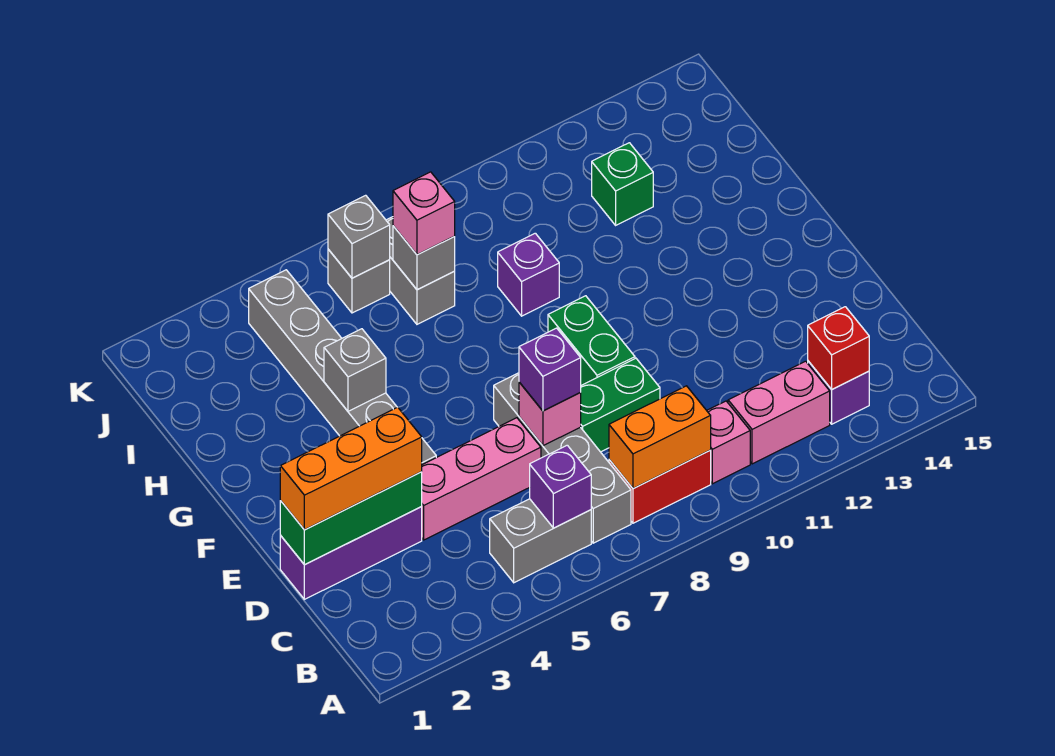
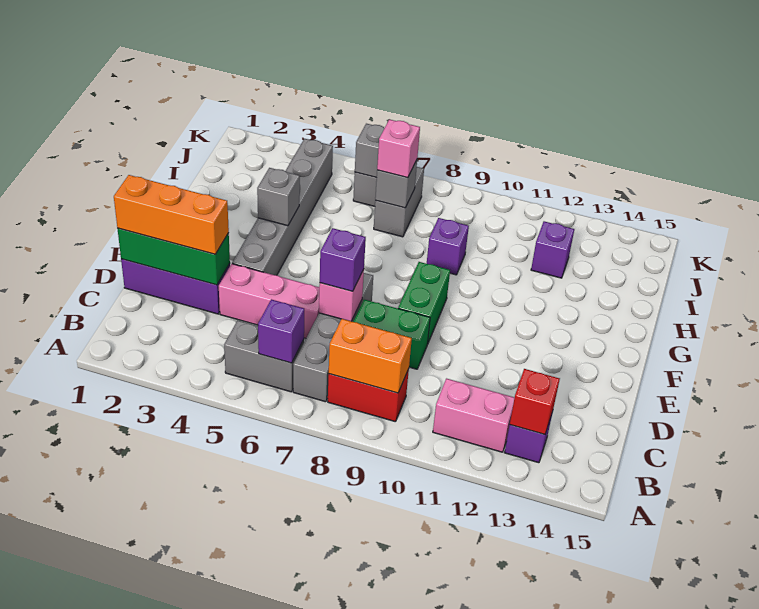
pink 1x1 brick [707,401,750,484] -> none
green 1x1 brick [592,143,653,225] -> purple 1x1 brick [531,221,574,278]

